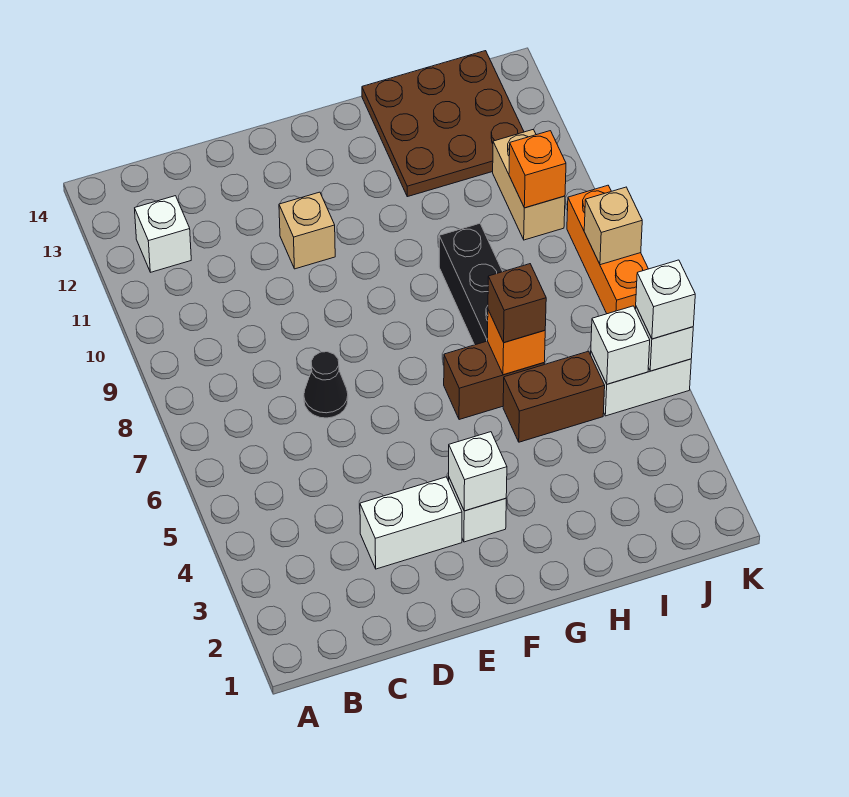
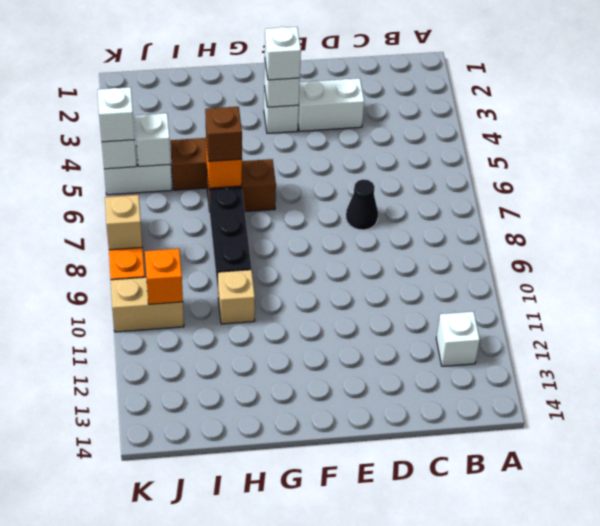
tan 1x1 brick [279,192,335,269] -> tan 1x1 brick moved to [218,270,255,324]
none -> white 1x1 brick [265,27,301,80]
brown 3x3 plate [362,51,524,197] -> none
tan 1x2 brick [493,129,565,240] -> tan 1x2 brick turned to [111,277,184,332]

